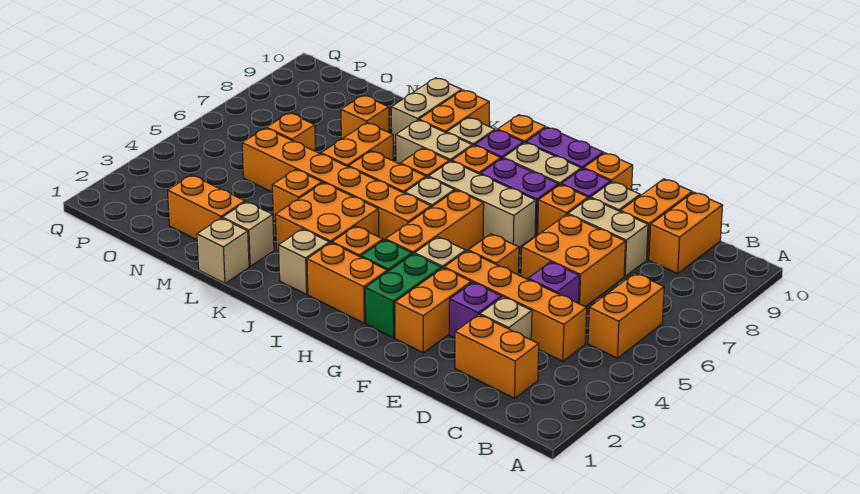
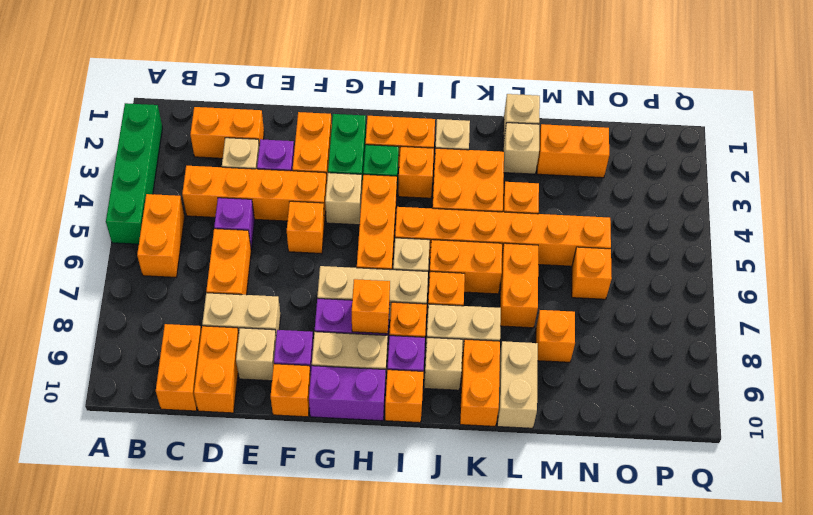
none -> green 1x4 brick [106,103,162,244]
orange 2x2 brick [521,214,625,307] -> orange 1x2 brick [206,229,251,295]
orange 1x1 brick [538,185,588,235] -> orange 1x1 brick moved to [352,279,390,334]

